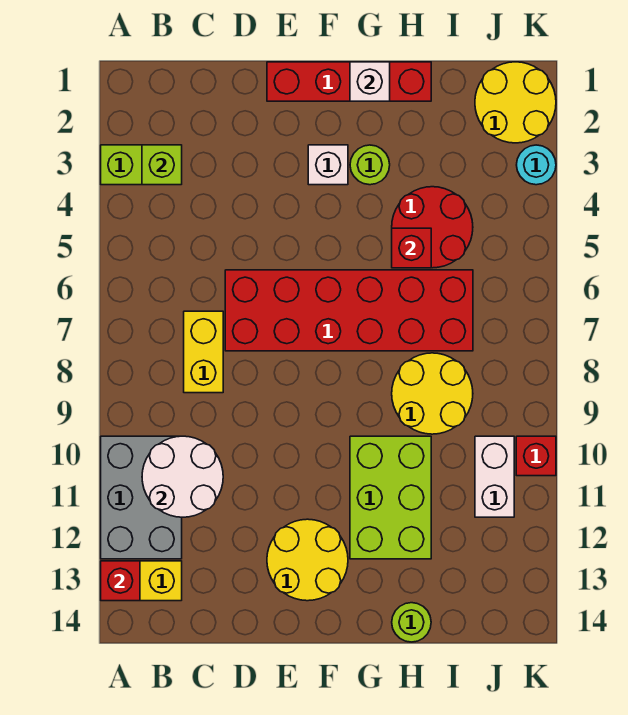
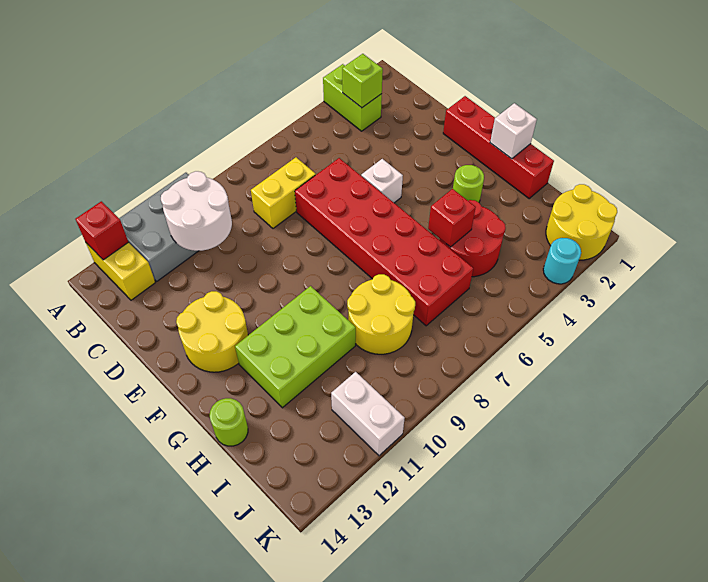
white 1x1 brick [308,145,348,185] -> white 1x1 brick moved to [361,159,403,203]
white 1x2 brick [475,436,514,517] -> white 1x2 brick turned to [331,372,405,456]
red 1x1 brick [516,436,556,476] -> none

